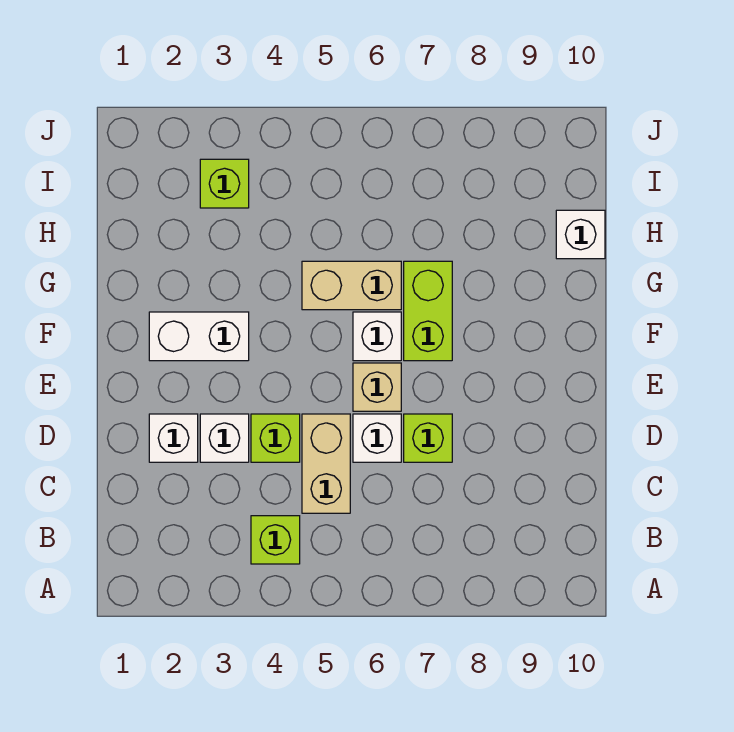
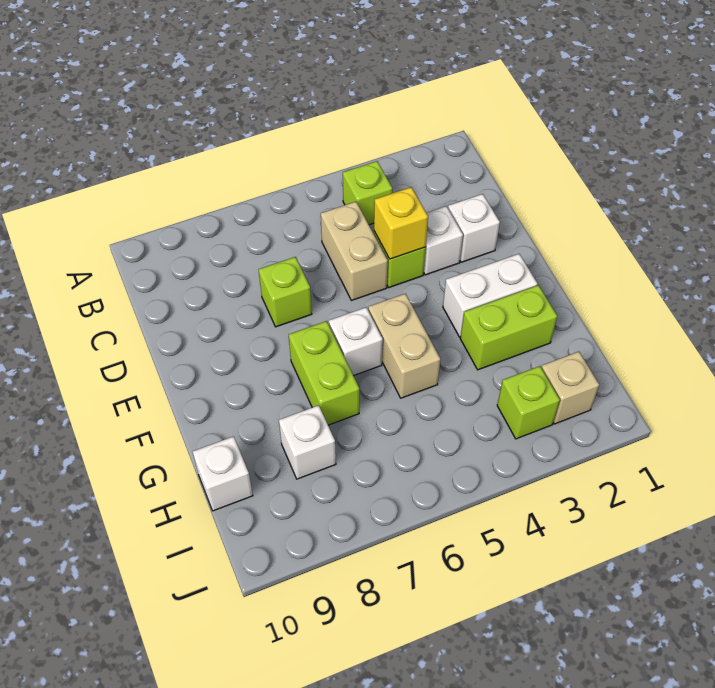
none -> yellow 1x1 brick [374,187,428,259]
white 1x1 brick [353,414,401,462] -> white 1x1 brick moved to [279,405,336,479]
tan 1x1 brick [353,363,401,411] -> tan 1x1 brick moved to [541,352,599,424]
none -> lime 1x2 brick [460,285,557,370]
tan 1x2 brick [302,261,401,310] -> tan 1x2 brick turned to [368,294,440,398]

